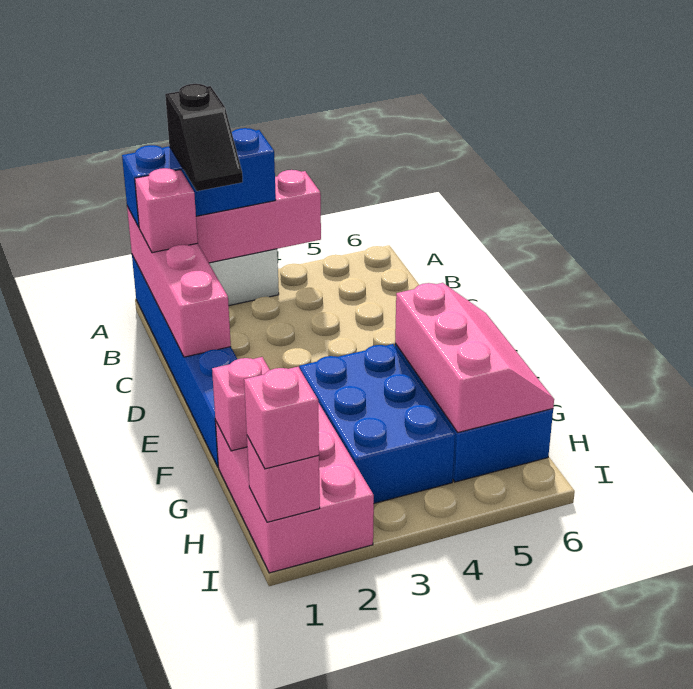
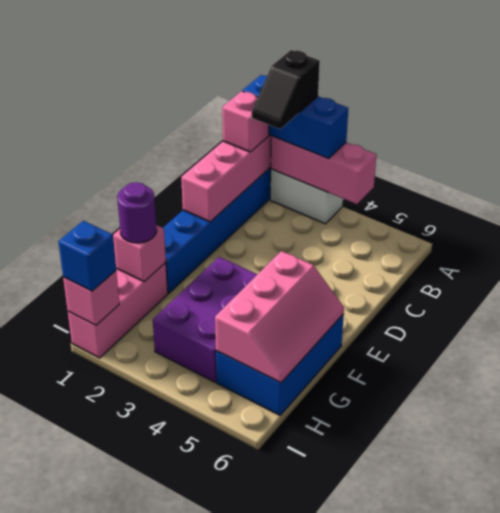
blue 2x3 brick [299,344,455,503] -> purple 2x3 brick [153,257,257,382]
pink 2x3 brick [216,403,374,573] -> pink 1x3 brick [68,263,168,358]
none -> purple 1x1 round brick [117,182,157,243]
pink 1x1 brick [244,367,319,469] -> blue 1x1 brick [58,221,116,291]

